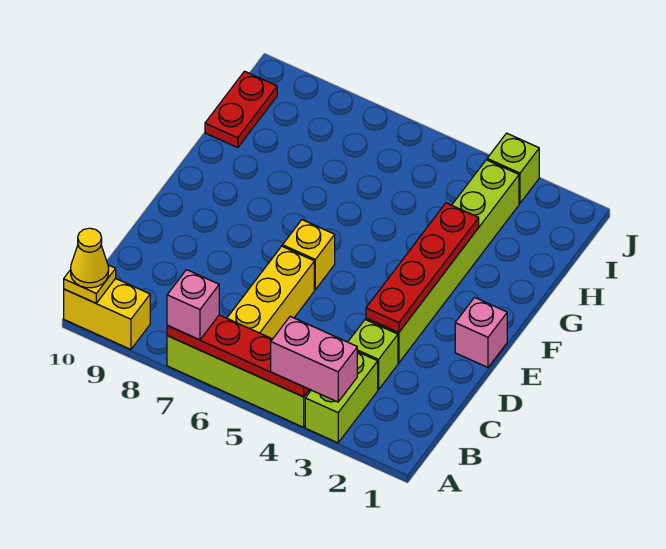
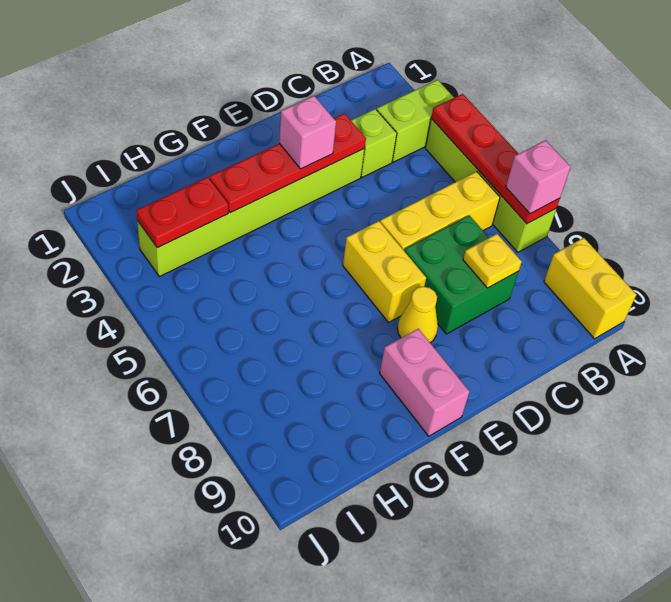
pink 1x2 brick [271,316,357,402] -> pink 1x2 brick moved to [380,329,470,436]
yellow 1x1 plate [64,265,116,303] -> yellow 1x1 plate moved to [463,234,522,288]
yellow 1x1 cone [71,228,109,288] -> yellow 1x1 cone moved to [397,287,438,343]
none -> green 2x2 brick [404,215,519,334]
pink 1x1 brick [455,297,507,367] -> pink 1x1 brick moved to [279,96,336,169]
yellow 1x1 brick [283,220,335,290] -> yellow 1x2 brick [343,221,426,322]
red 1x2 plate [205,71,277,148] -> red 1x2 plate moved to [136,177,228,248]
lime 1x1 brick [487,133,539,203] -> none

